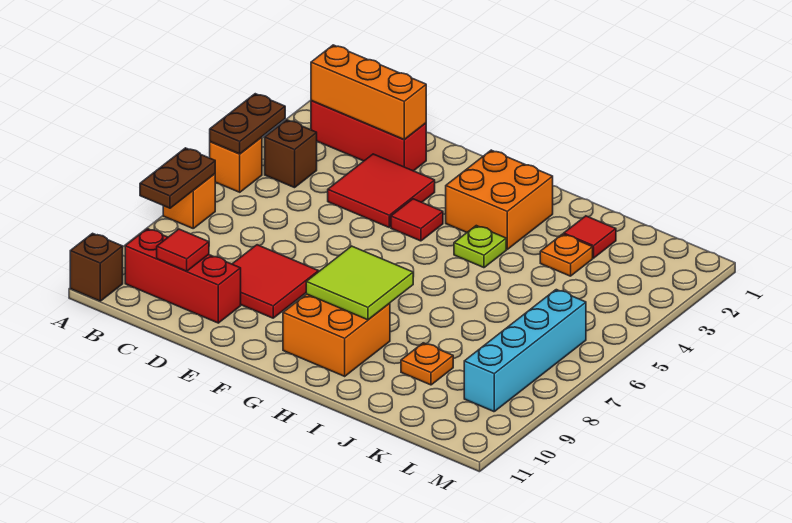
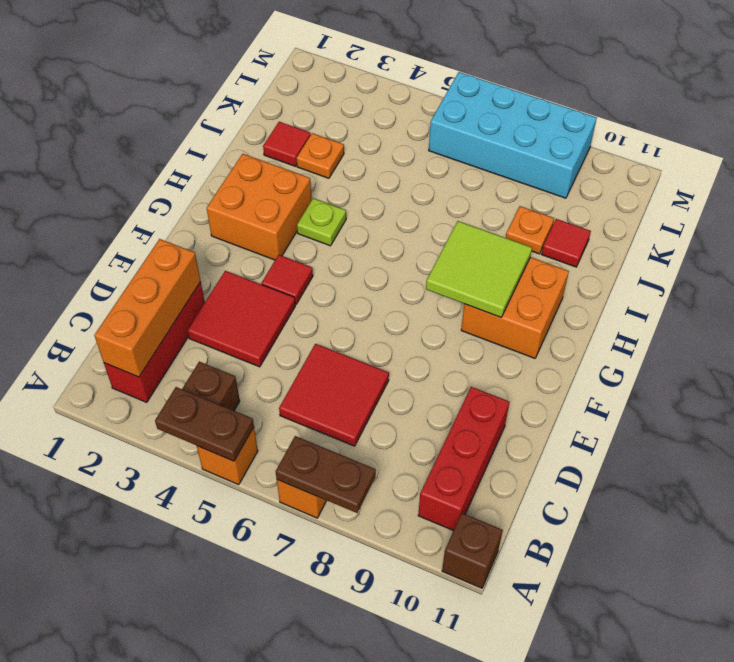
red 1x1 tile [157,229,209,271] -> red 1x1 tile moved to [542,219,591,267]
red 2x2 tile [233,245,319,318] -> red 2x2 tile moved to [279,344,389,446]
cyan 1x4 brick [464,290,586,412] -> cyan 2x4 brick [429,72,597,198]

